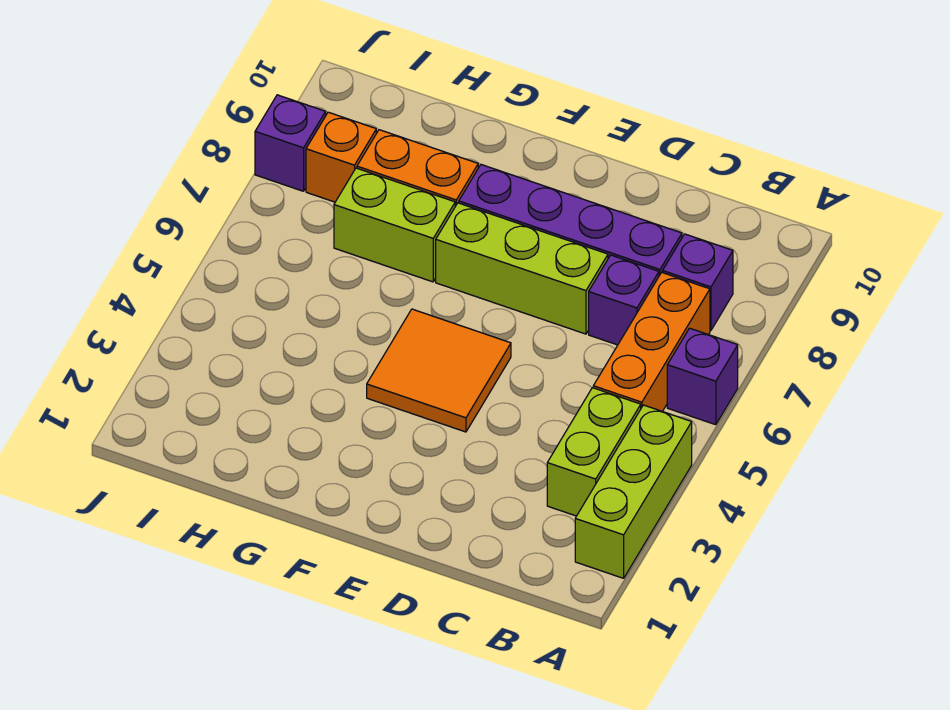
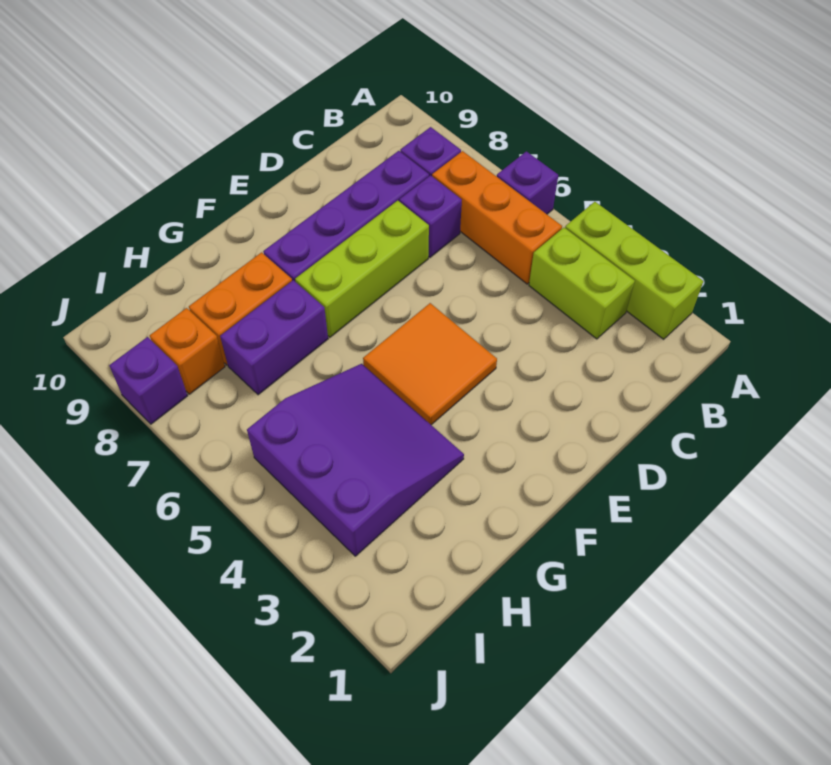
none -> purple 3x3 slope [247,364,464,556]
lime 1x2 brick [334,168,455,282] -> purple 1x2 brick [220,280,328,395]

